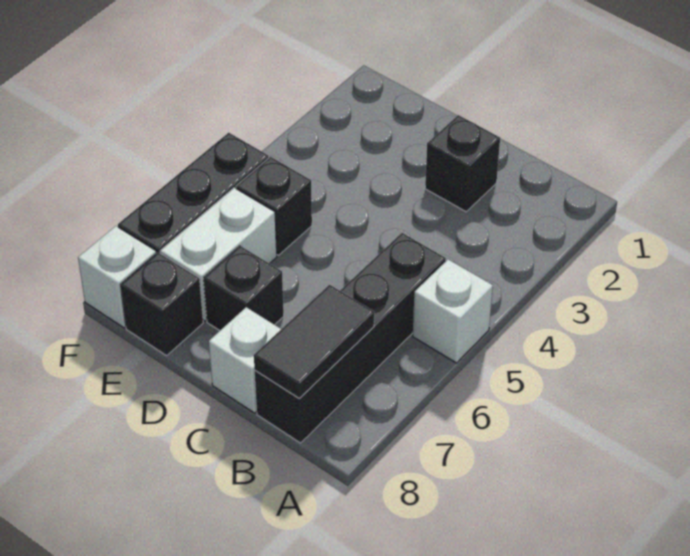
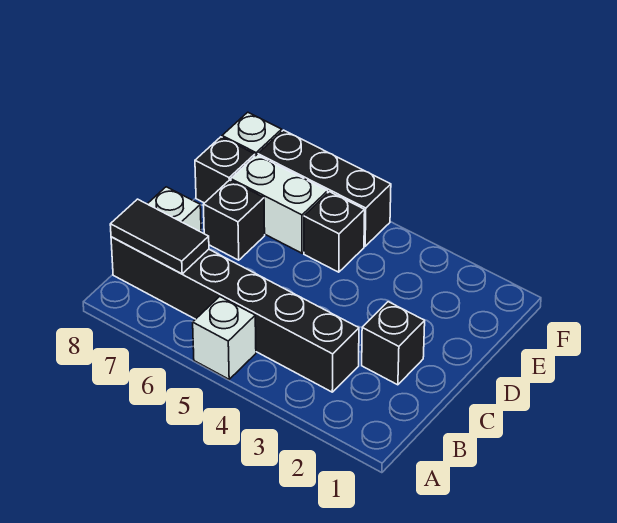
black 1x4 brick [255,233,446,443] -> black 1x6 brick [111,237,359,392]

